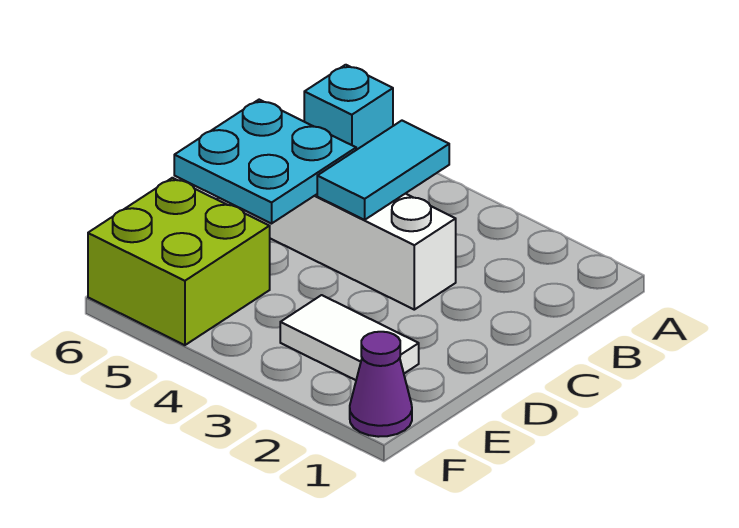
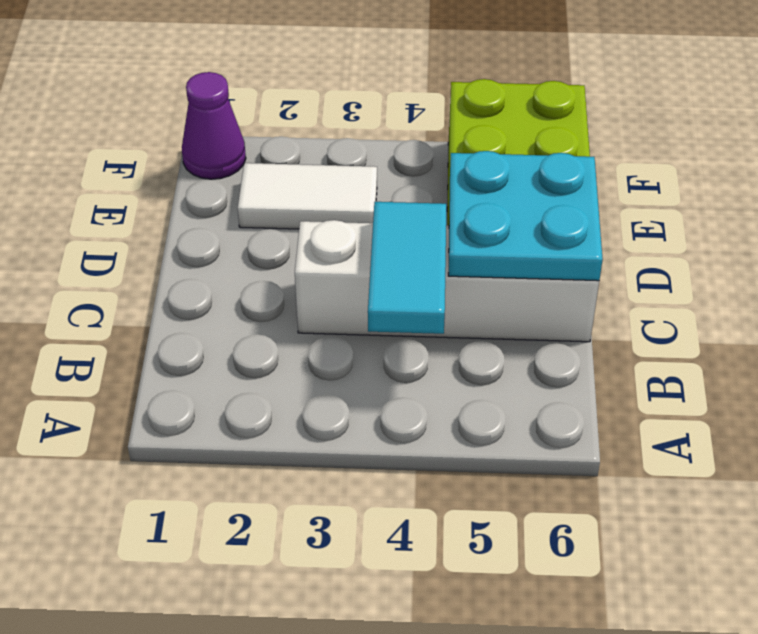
cyan 1x1 brick [304,65,393,150] -> none

